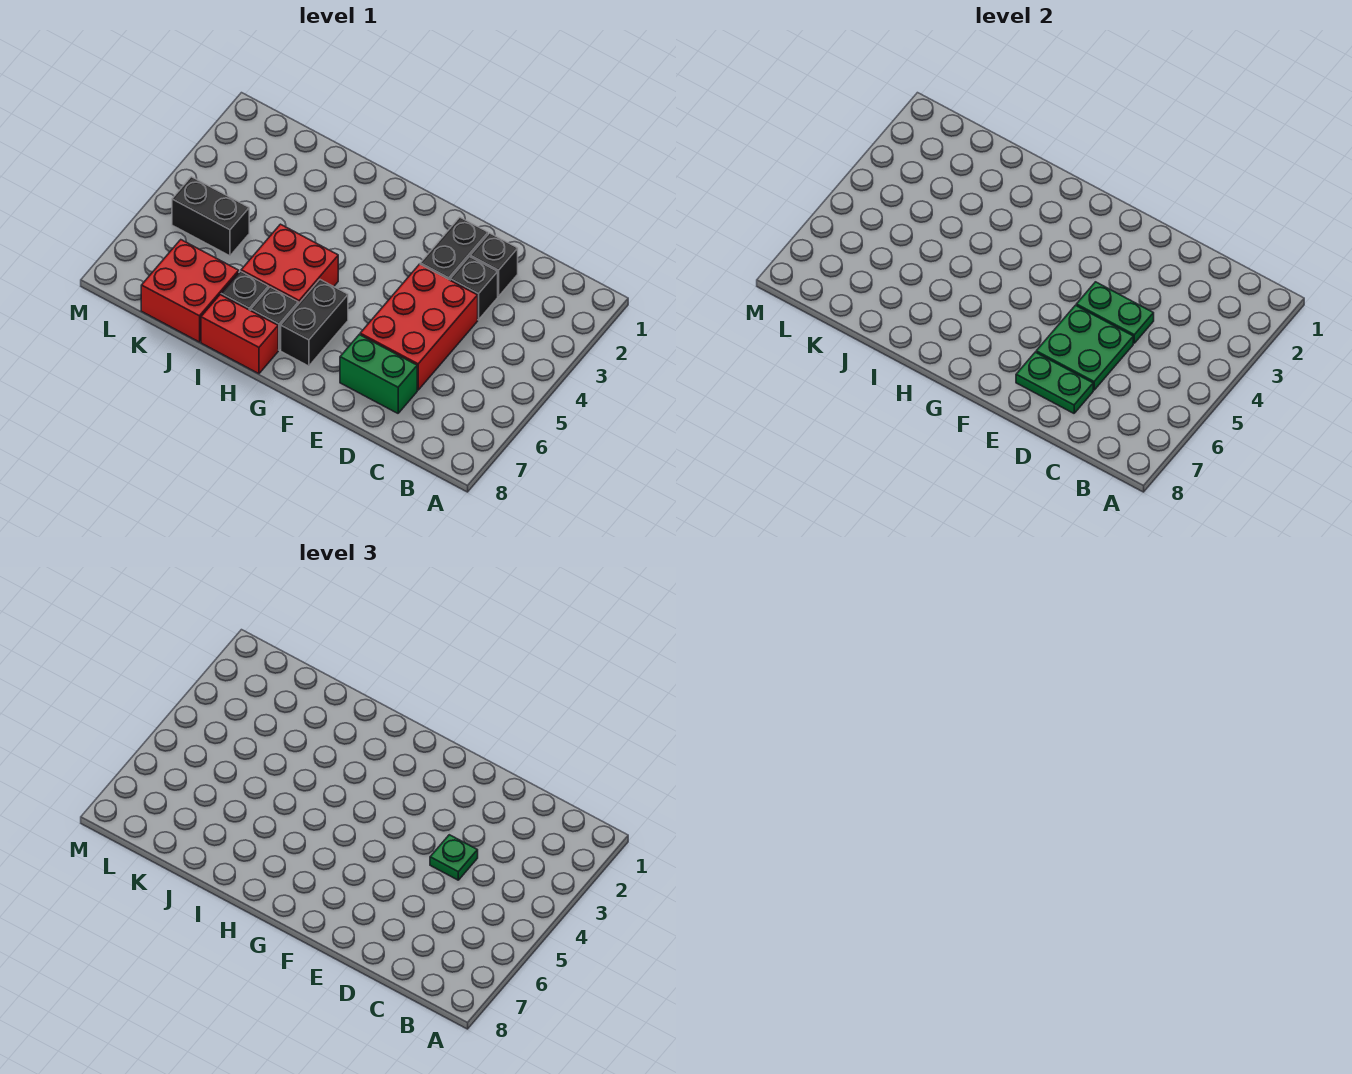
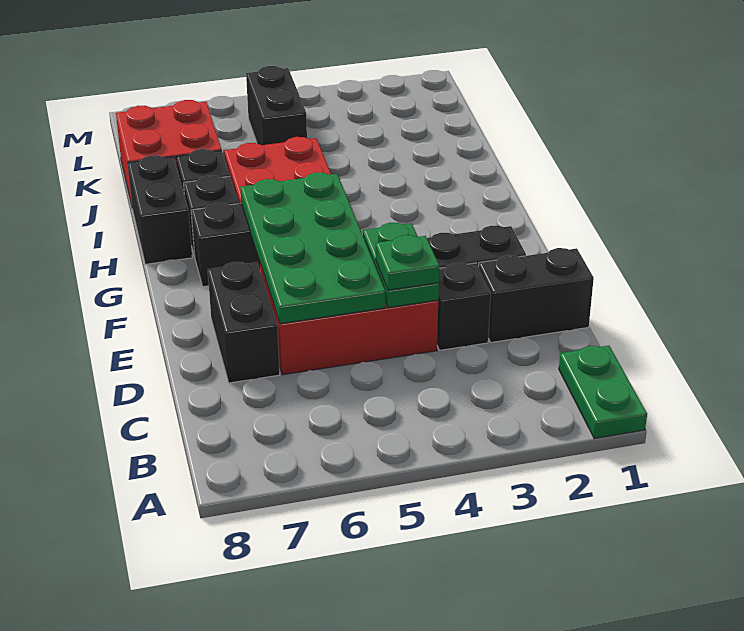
black 1x1 brick [470,233,518,296] -> black 1x2 brick [478,248,594,342]
green 2x2 plate [1036,305,1133,390] -> green 2x4 plate [240,172,386,324]
green 1x2 brick [340,334,417,413] -> black 1x2 brick [208,262,280,383]
green 1x2 plate [1016,352,1093,413] -> green 1x2 plate moved to [559,346,647,439]
red 1x2 brick [201,295,278,374] -> black 1x2 brick [128,155,192,264]

